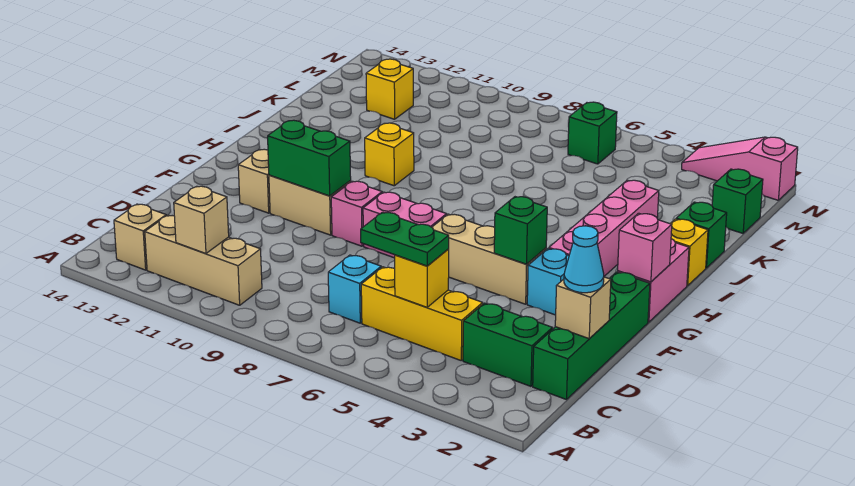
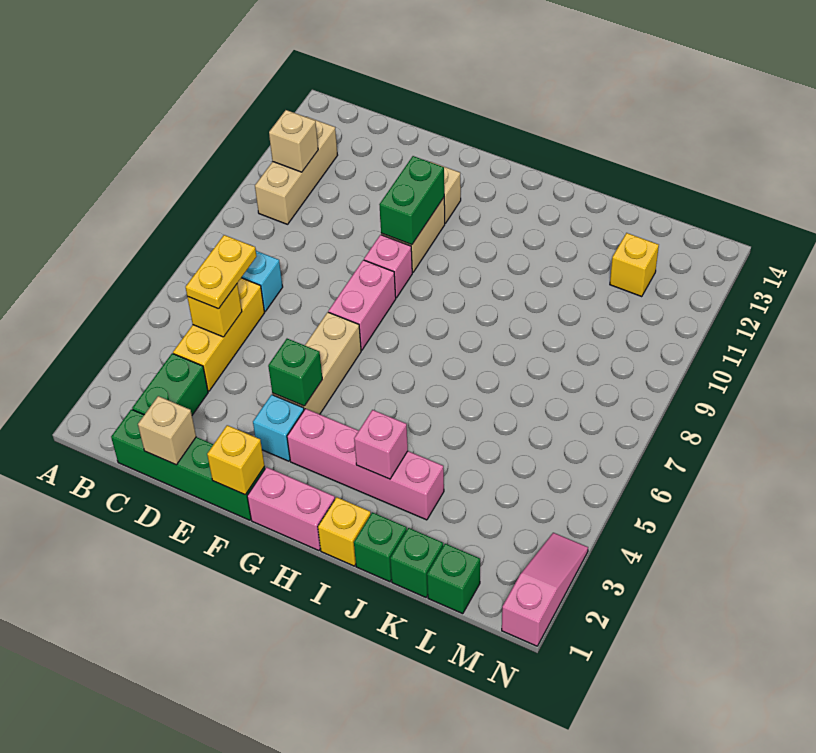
tan 1x1 brick [114,204,166,270] -> none
green 1x2 plate [361,212,449,266] -> yellow 1x2 plate [186,235,257,309]
cyan 1x1 cone [564,226,604,293] -> none
pink 1x1 brick [618,213,672,282] -> pink 1x1 brick moved to [354,410,408,479]
yellow 1x1 brick [365,123,414,186] -> yellow 1x1 brick moved to [207,425,265,495]
green 1x1 brick [568,102,617,164] -> green 1x1 brick moved to [390,528,443,597]

